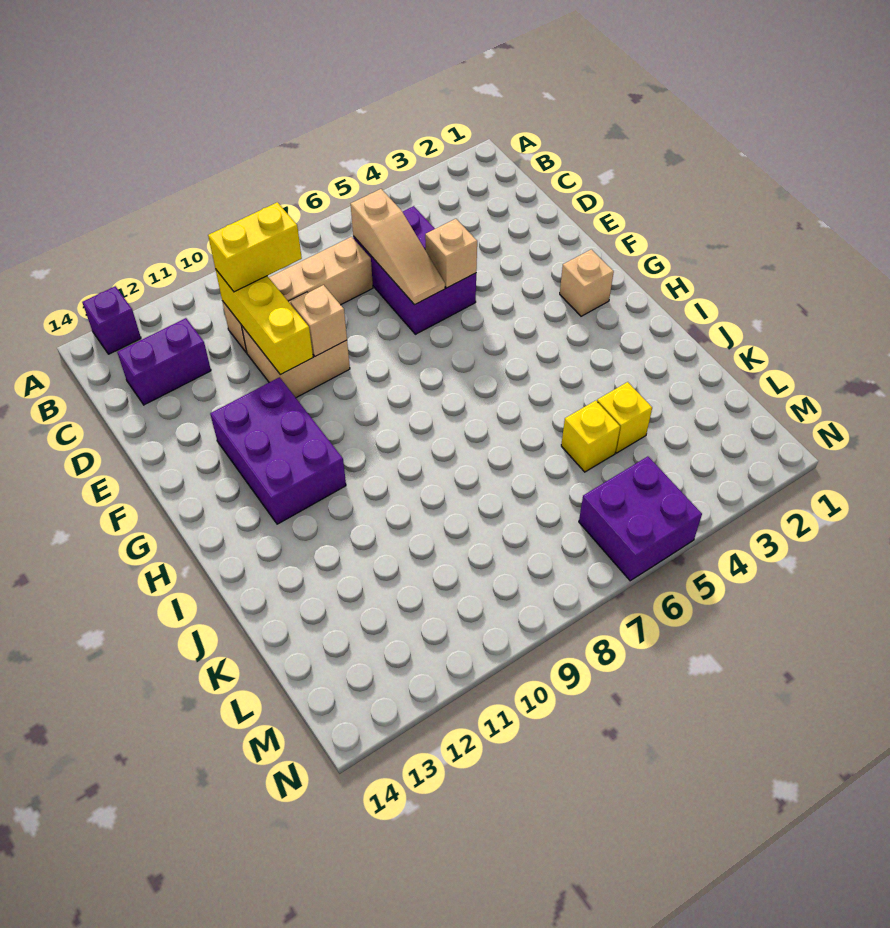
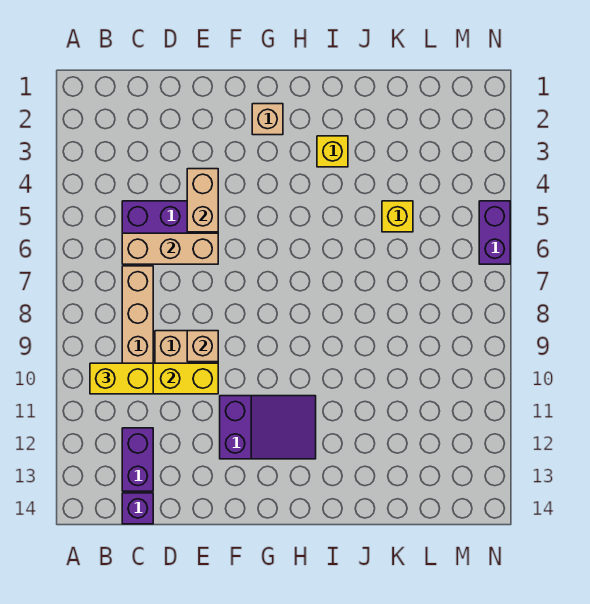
purple 1x1 brick [82,286,141,354] -> purple 1x1 brick moved to [122,493,153,524]
tan 1x3 slope [351,189,445,305] -> tan 1x3 brick [122,233,218,264]
yellow 1x2 brick [208,202,302,292] -> yellow 1x2 brick turned to [90,363,153,394]
tan 1x1 brick [425,219,477,288] -> tan 1x2 brick [187,169,218,232]
purple 2x3 brick [210,377,346,524] -> purple 2x3 slope [220,396,316,459]
yellow 1x1 brick [597,382,652,453] -> yellow 1x1 brick moved to [317,136,348,167]
purple 2x2 brick [579,456,702,581] -> purple 1x2 brick [479,201,510,264]

